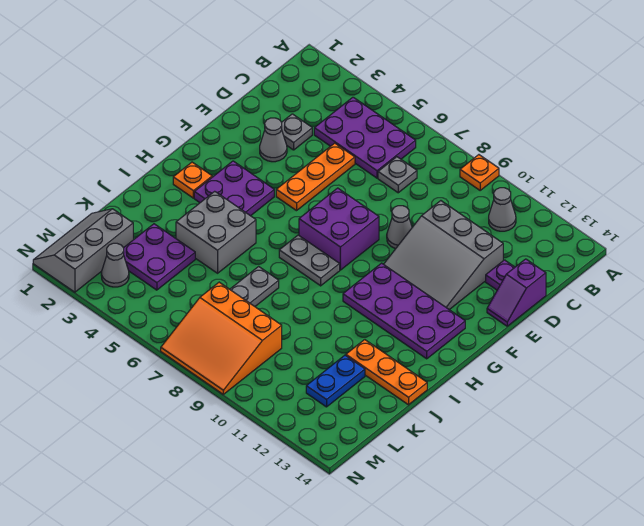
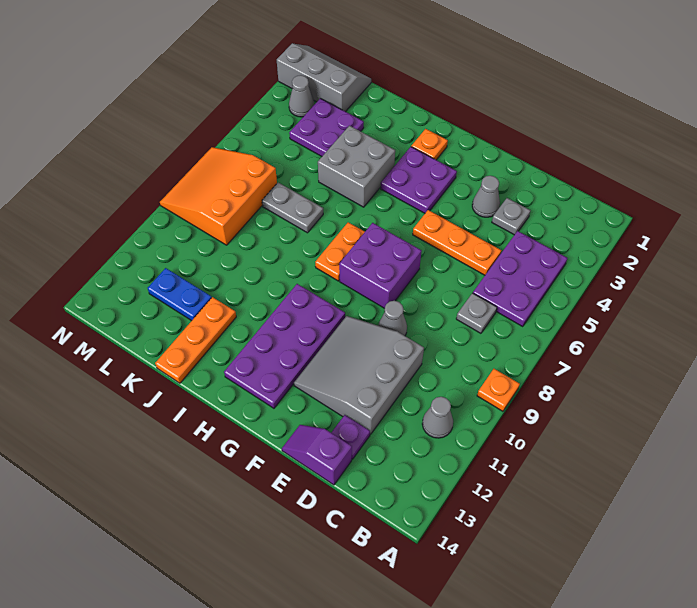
grey 1x2 plate [279,235,340,286] -> orange 1x2 plate [315,222,364,281]

